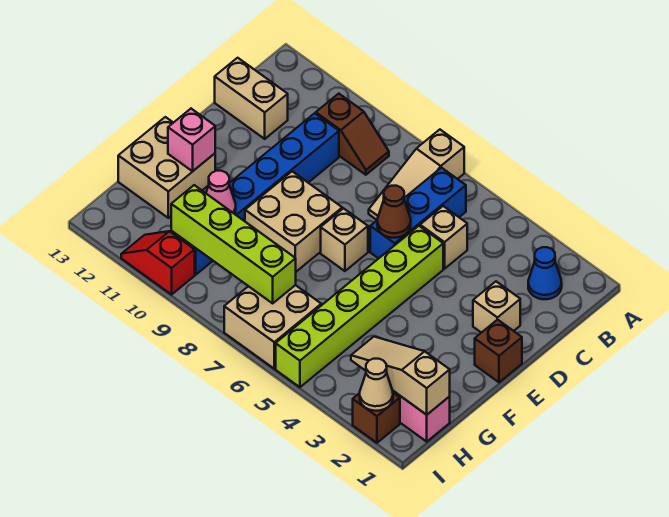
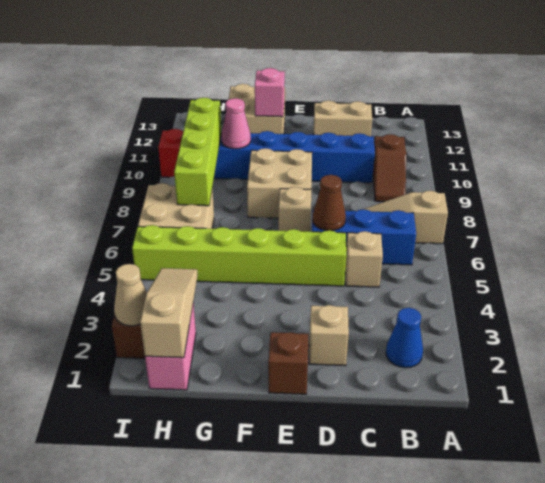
tan 1x2 brick [215,58,288,139] -> tan 1x2 brick turned to [314,101,372,136]

